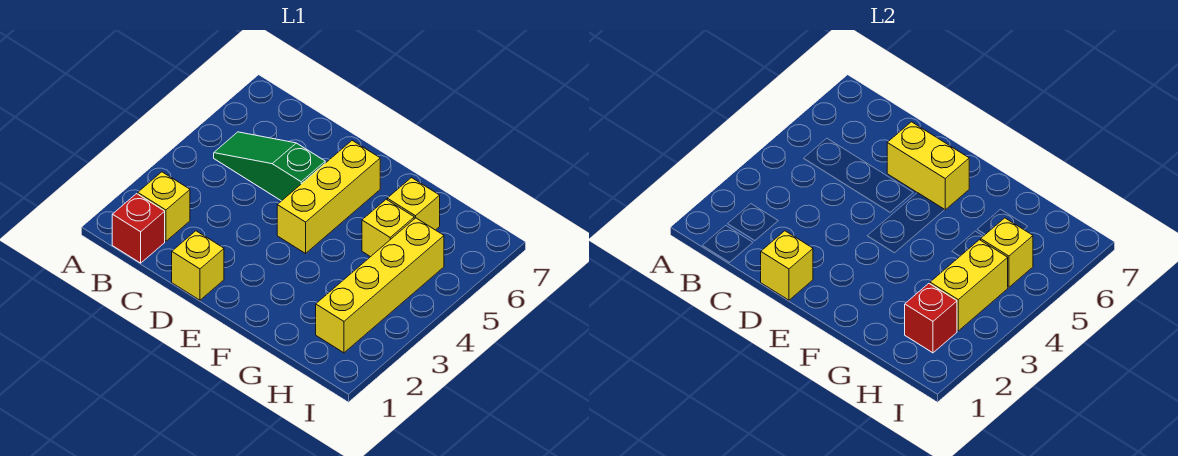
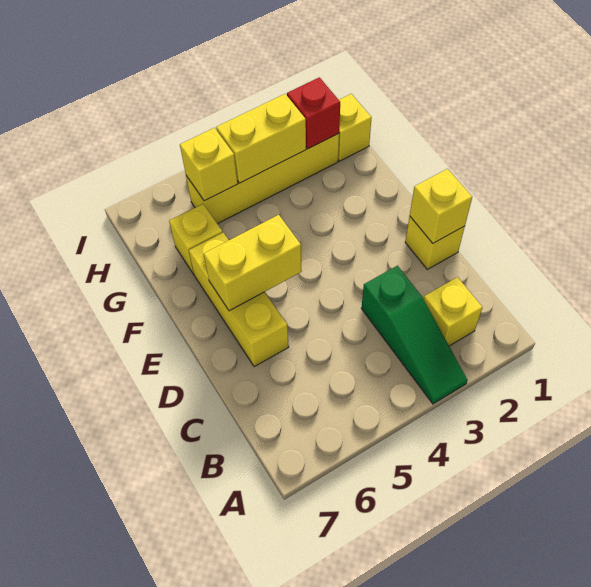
red 1x1 brick [112,194,165,263] -> none
green 1x3 slope [214,132,325,201] -> green 1x3 slope moved to [361,266,467,404]
yellow 1x2 brick [887,122,969,210] -> yellow 1x2 brick turned to [204,215,302,311]
yellow 1x3 brick [277,141,380,253] -> yellow 1x3 brick turned to [189,232,289,367]
yellow 1x1 brick [362,199,414,257] -> yellow 1x1 brick moved to [338,94,372,161]

